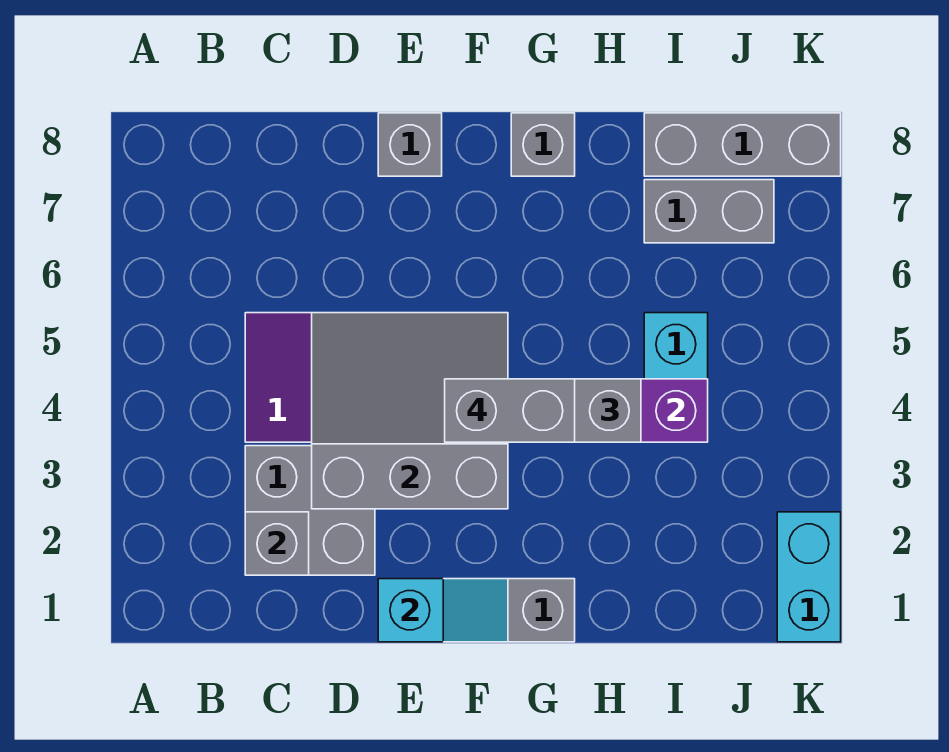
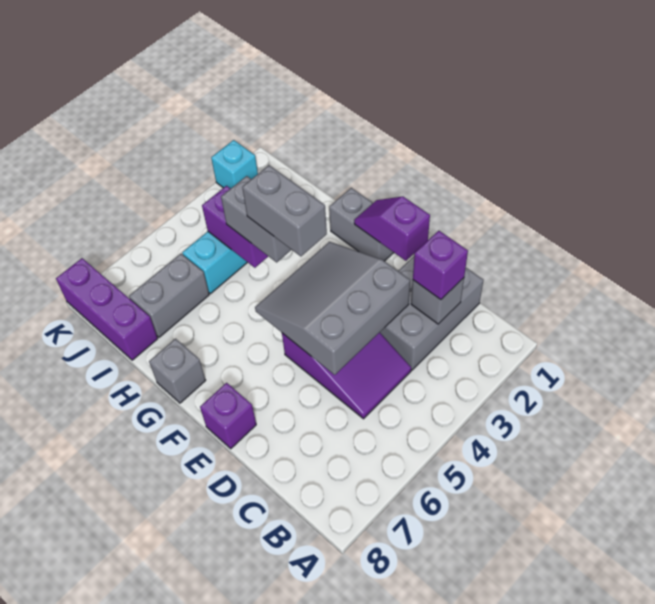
grey 2x2 brick [245,446,375,575] -> grey 2x3 brick [380,256,483,370]
none -> purple 1x1 brick [413,231,468,300]
grey 3x3 slope [312,313,508,509] -> grey 3x3 slope turned to [255,242,410,375]
cyan 1x2 slope [378,579,508,642] -> purple 1x2 slope [354,196,430,261]
grey 1x1 brick [378,113,442,176] -> purple 1x1 brick [200,383,256,449]
grey 1x2 brick [644,180,774,243] -> grey 1x2 brick turned to [129,254,209,337]
grey 1x3 brick [644,113,841,176] -> purple 1x3 brick [56,258,158,360]
cyan 1x2 brick [777,512,841,642] -> cyan 1x1 brick [211,140,258,188]

